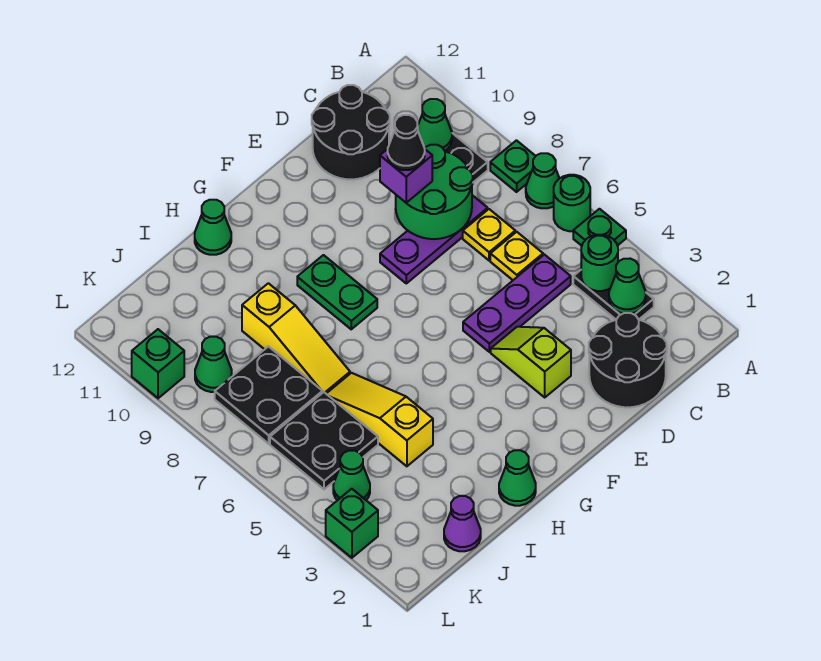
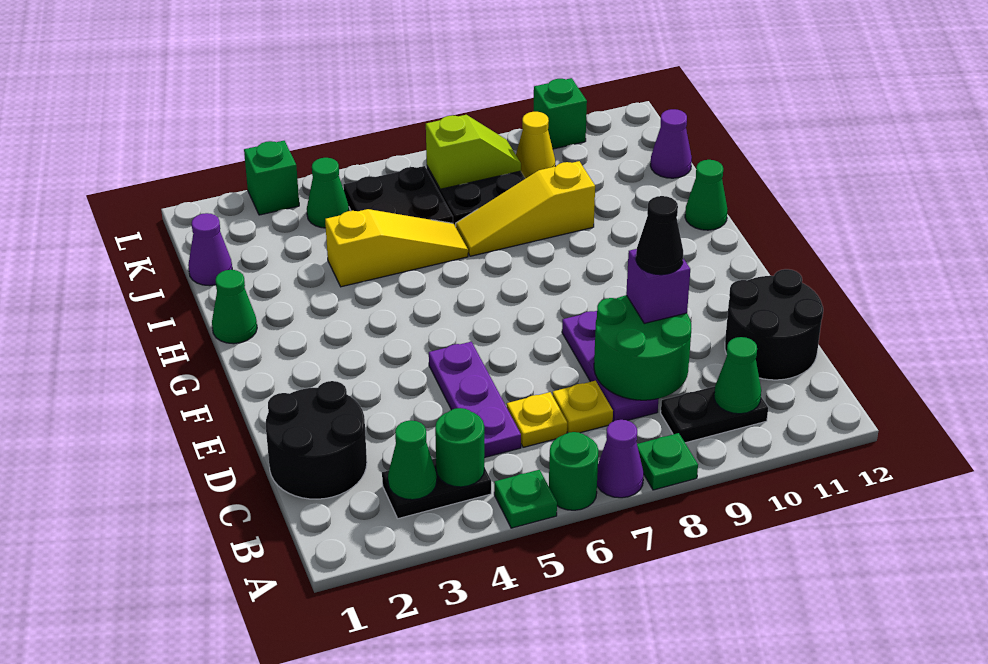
green 1x1 cone [526,153,559,208] -> purple 1x1 cone [597,420,644,498]
lime 1x2 slope [491,327,571,397] -> lime 1x2 slope moved to [426,115,521,189]
green 1x2 plate [297,255,377,329] -> none
none -> purple 1x1 cone [650,109,692,178]
green 1x1 cone [195,337,232,392] -> yellow 1x1 cone [516,112,555,179]

